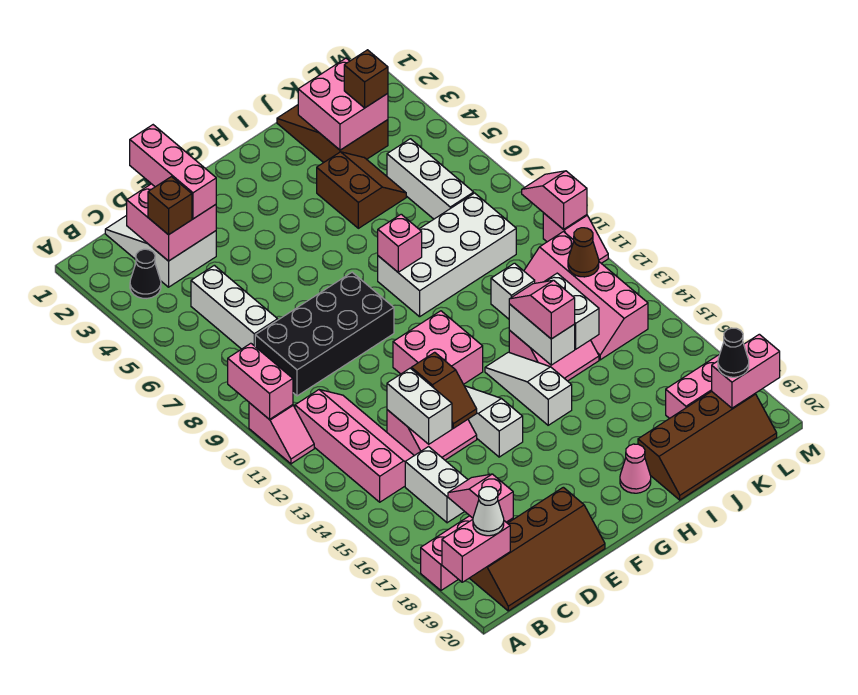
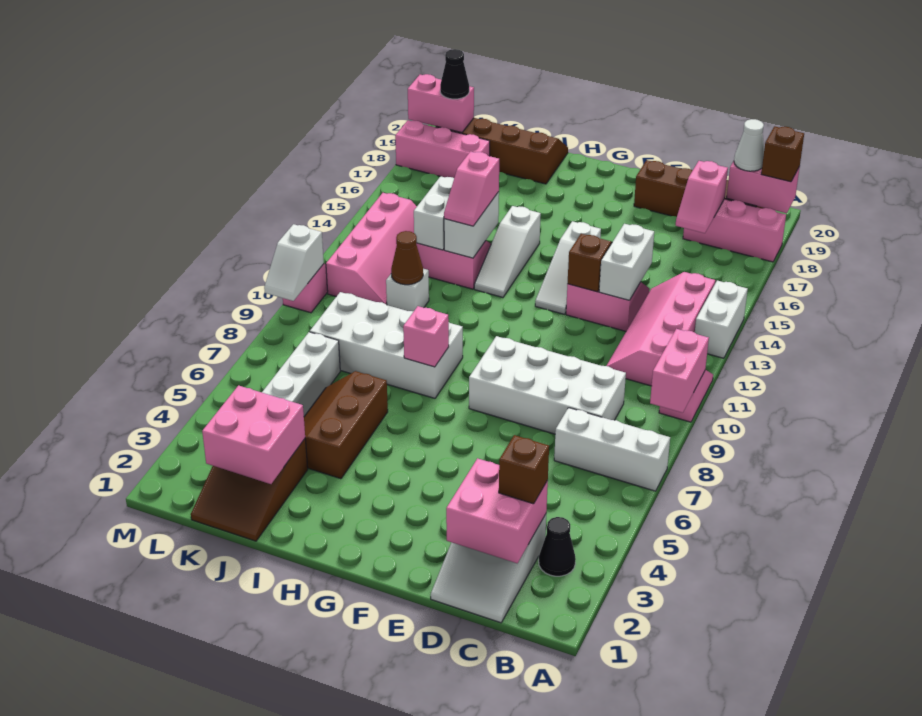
white 1x3 brick [191,265,278,349] -> white 1x3 brick turned to [554,408,670,491]
black 2x4 brick [255,272,394,396] -> white 2x4 brick [469,336,626,434]
white 1x2 brick [405,447,468,523] -> white 1x2 brick moved to [695,281,748,358]
pink 1x3 brick [130,125,216,219] -> none
pink 2x2 brick [393,311,483,384] -> none
pink 1x1 cone [620,444,651,493] -> none
brown 2x2 slope [317,152,406,228] -> brown 2x3 slope [304,371,388,479]
brown 1x1 brick [344,50,388,108] -> brown 1x1 brick moved to [761,126,804,182]
brown 1x1 cone [568,228,599,277] -> brown 1x1 cone moved to [391,231,423,285]
pink 1x2 slope [522,171,587,229] -> white 1x2 slope [264,224,324,301]

